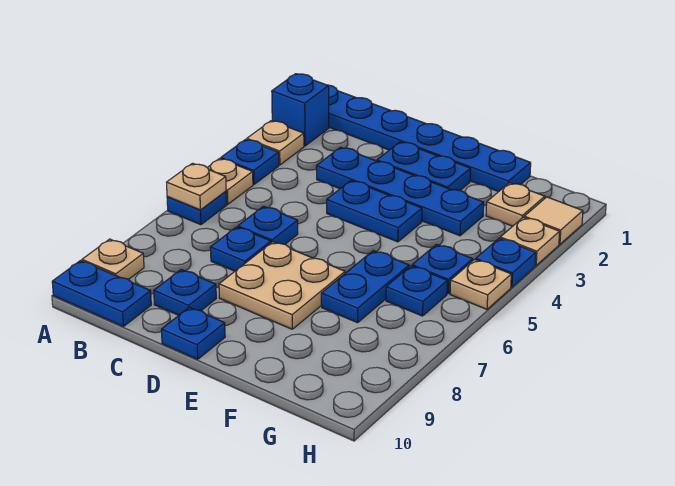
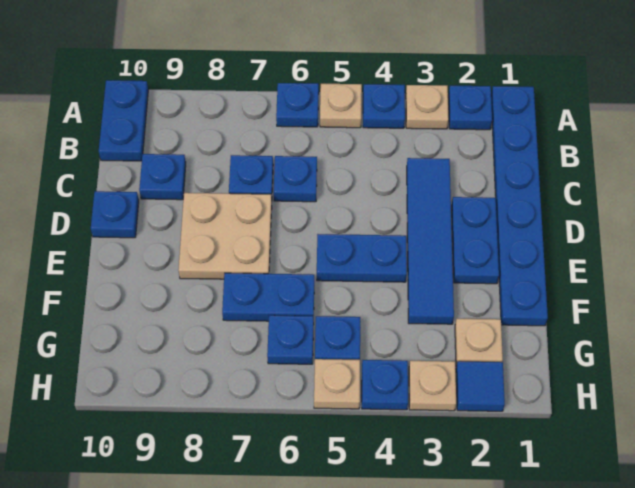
blue 1x1 brick [272,74,329,146] -> blue 1x1 plate [448,86,492,130]
tan 1x1 plate [167,163,226,210] -> none
tan 1x1 plate [82,239,144,280] -> none
blue 1x4 plate [316,147,484,236] -> blue 1x4 tile [407,158,454,324]
blue 1x2 plate [327,181,422,242] -> blue 1x2 plate turned to [317,234,407,282]
tan 1x1 tile [524,197,583,244] -> blue 1x1 tile [456,361,505,411]

